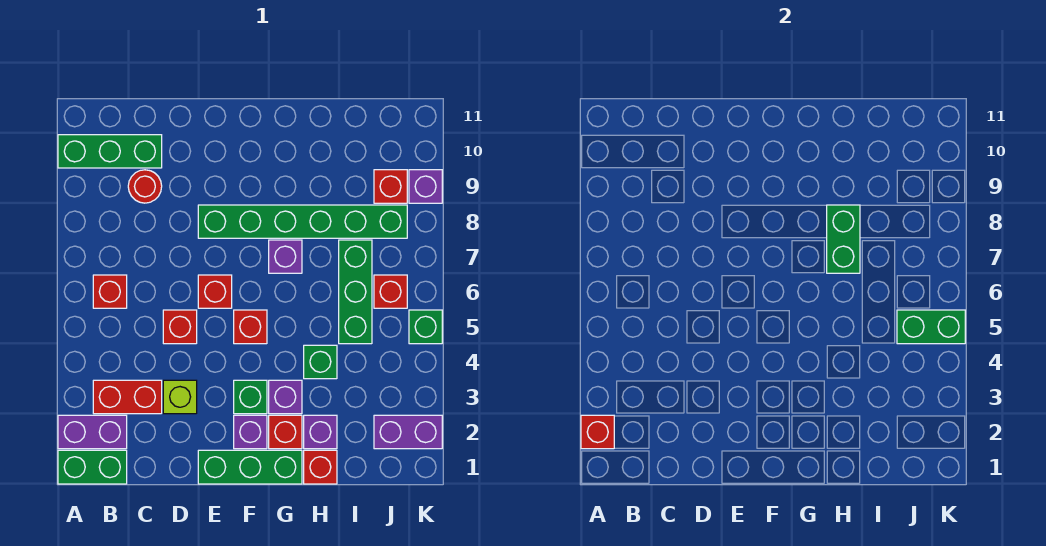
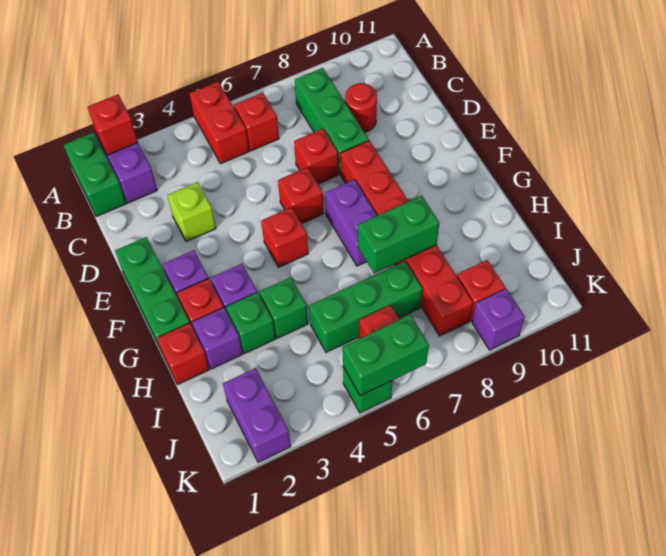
green 1x3 brick [58,135,162,168] -> green 1x3 brick moved to [295,68,369,174]
red 1x2 brick [93,380,162,414] -> red 1x2 brick moved to [189,82,249,164]
red 1x1 brick [163,310,197,344] -> red 1x1 brick moved to [294,129,339,184]
green 1x6 brick [198,205,407,238] -> red 1x6 brick [340,141,473,336]
green 1x1 brick [234,380,267,414] -> green 1x1 brick moved to [226,292,276,354]
purple 1x1 brick [269,240,302,273] -> purple 1x2 brick [325,180,377,266]
green 1x2 brick [897,310,965,344] -> green 1x2 brick turned to [343,315,429,396]

